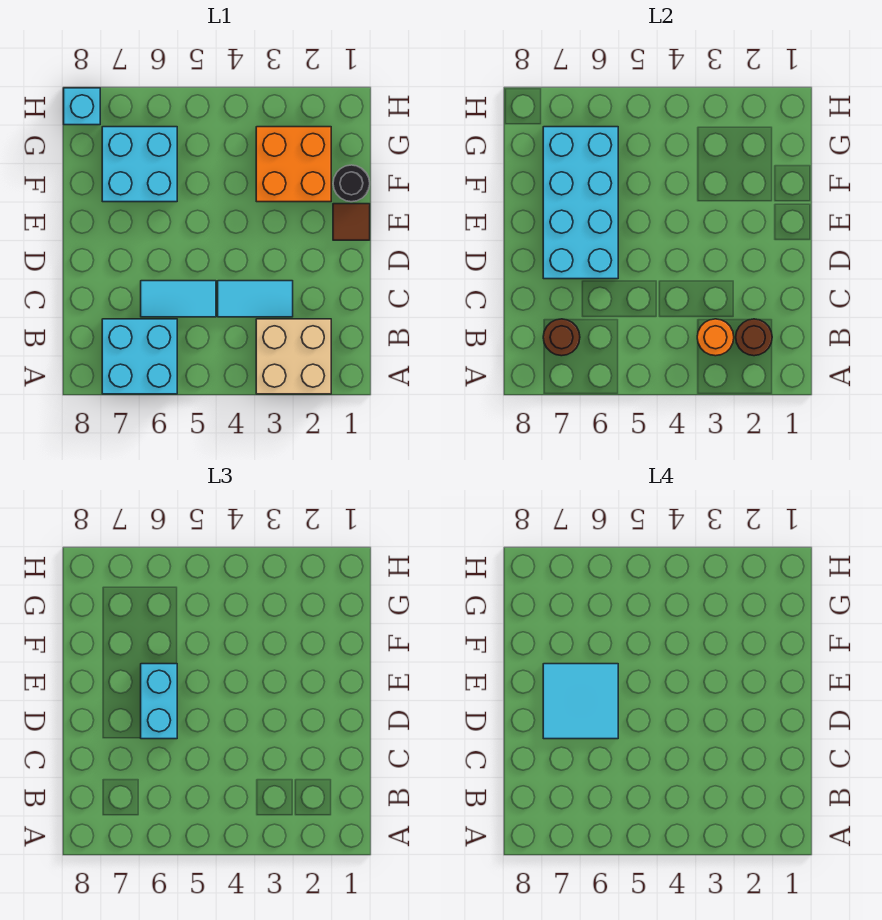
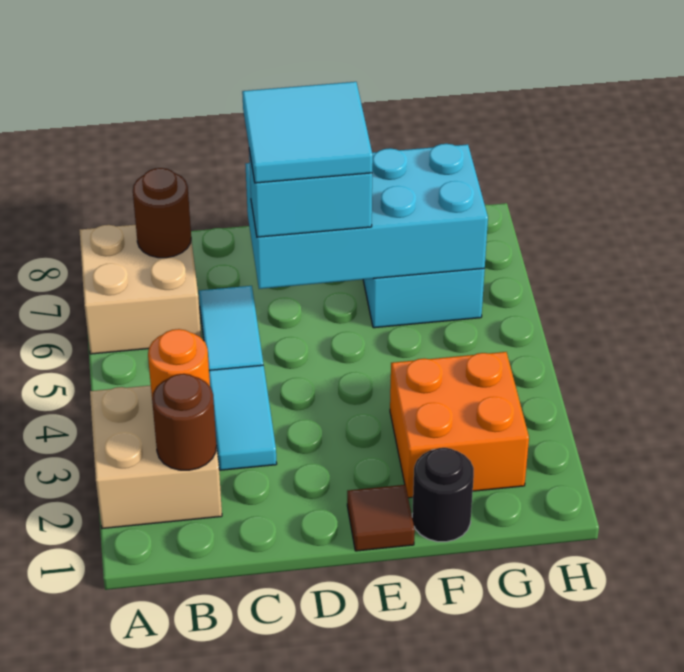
cyan 2x2 brick [102,319,177,394] -> tan 2x2 brick [80,225,201,354]
cyan 1x1 brick [64,88,100,125] -> none

